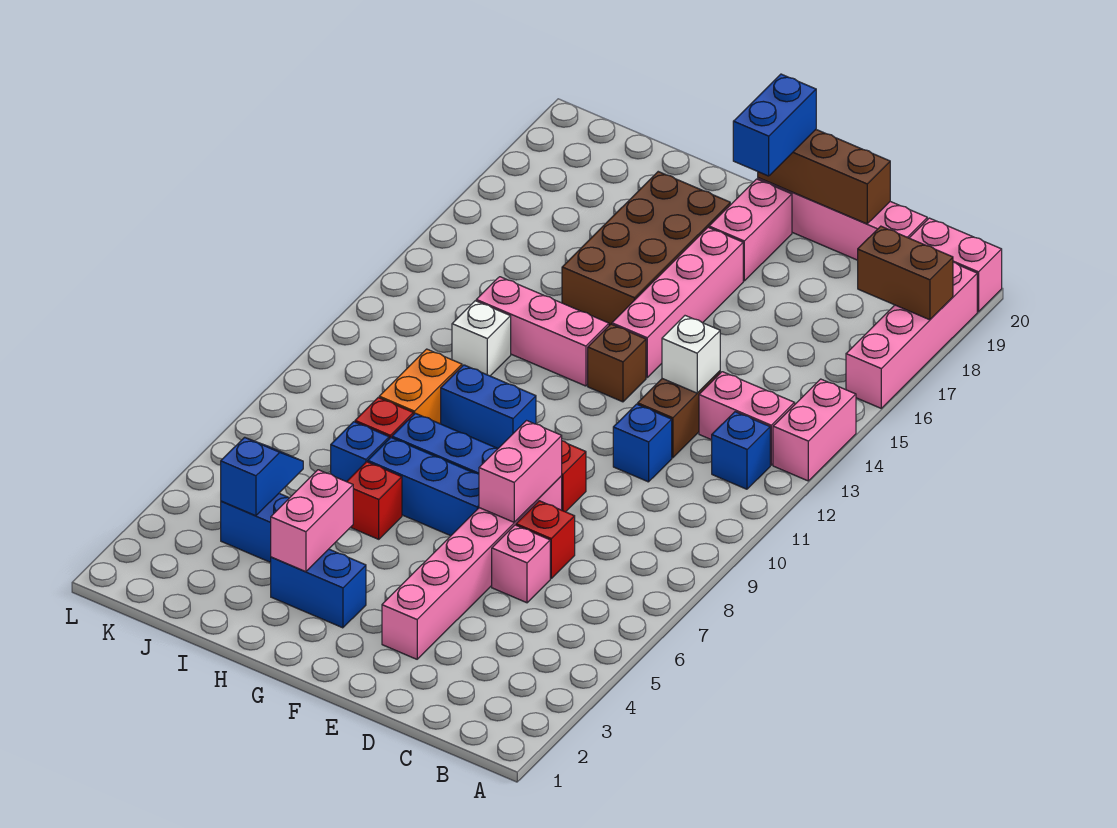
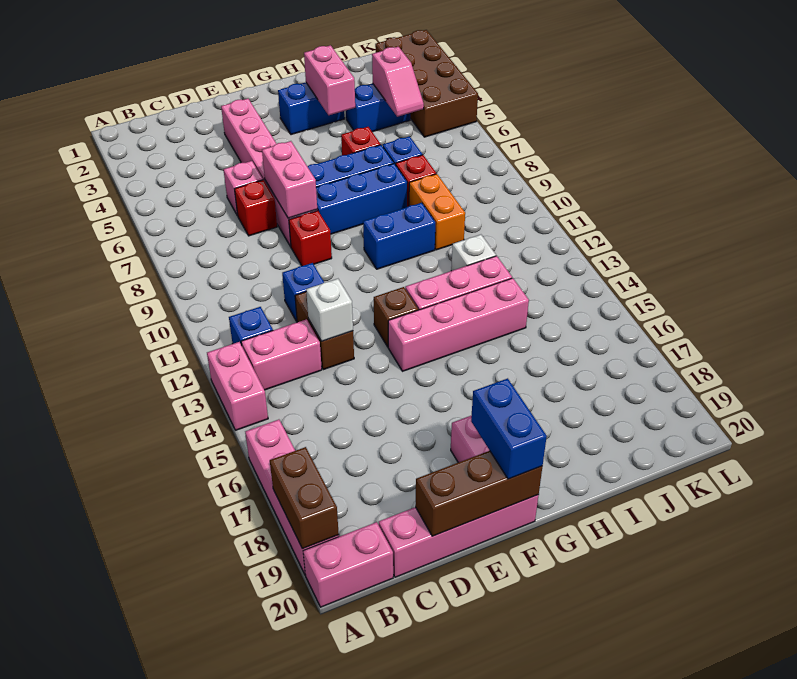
brown 1x2 brick [858,226,953,320] -> brown 1x2 brick turned to [270,447,339,549]
pink 1x4 brick [612,227,743,377] -> pink 1x4 brick turned to [388,278,529,371]
brown 2x4 brick [562,172,730,325] -> brown 2x4 brick moved to [375,30,478,137]
blue 1x2 slope [221,437,303,516] -> pink 1x2 slope [372,47,424,117]

